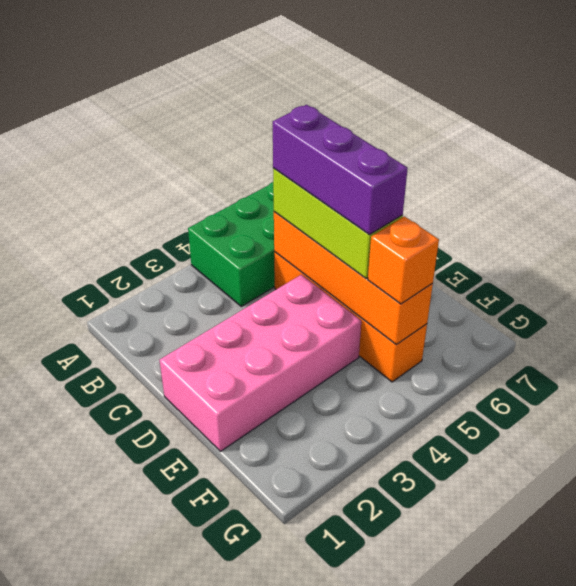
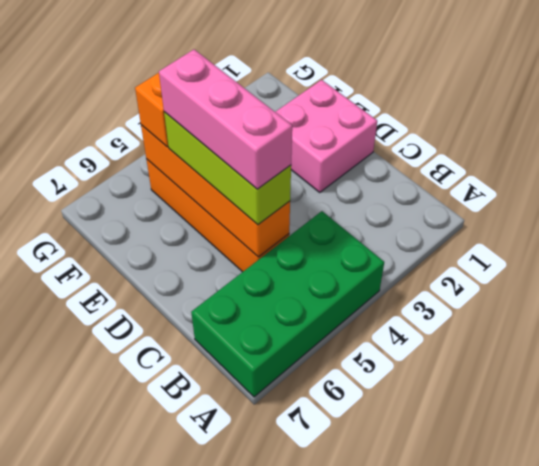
purple 1x3 brick [273,105,408,235] -> pink 1x3 brick [159,49,292,189]
pink 2x4 brick [160,275,361,451] -> pink 2x2 brick [276,80,377,192]

